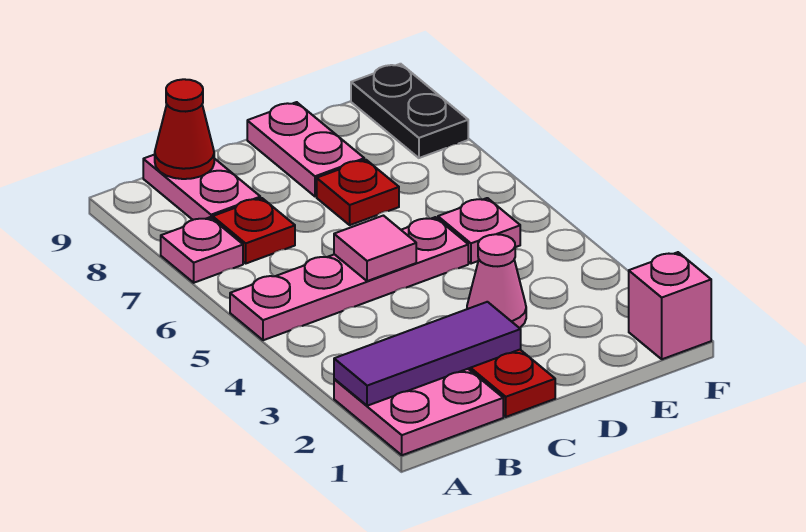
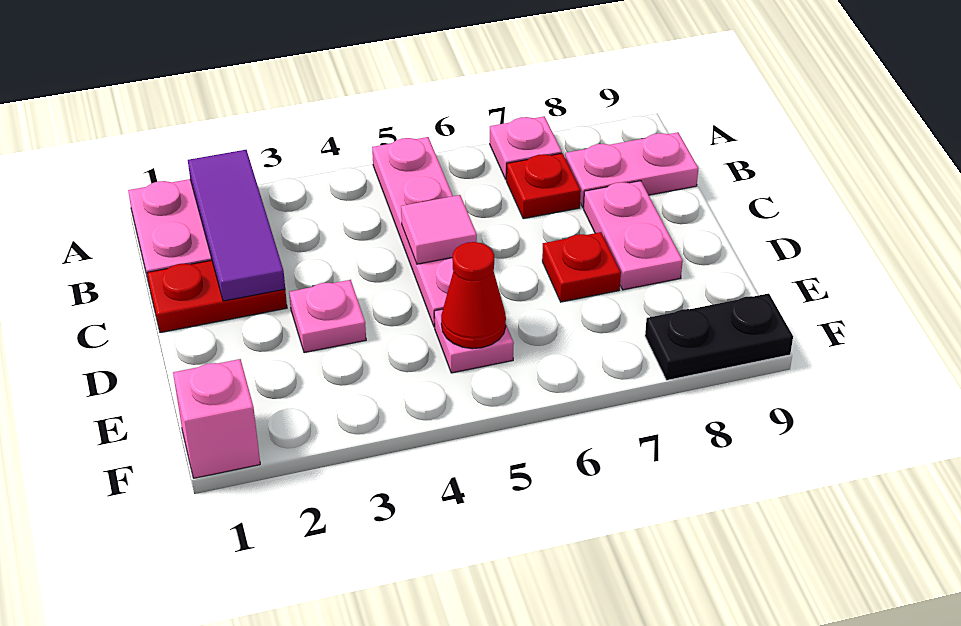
red 1x1 cone [155,79,214,179] -> red 1x1 cone moved to [441,242,506,349]
pink 1x1 cone [467,234,526,328] -> pink 1x1 plate [289,280,366,353]
pink 1x2 plate [247,102,364,196] -> pink 1x2 plate turned to [584,181,683,290]

